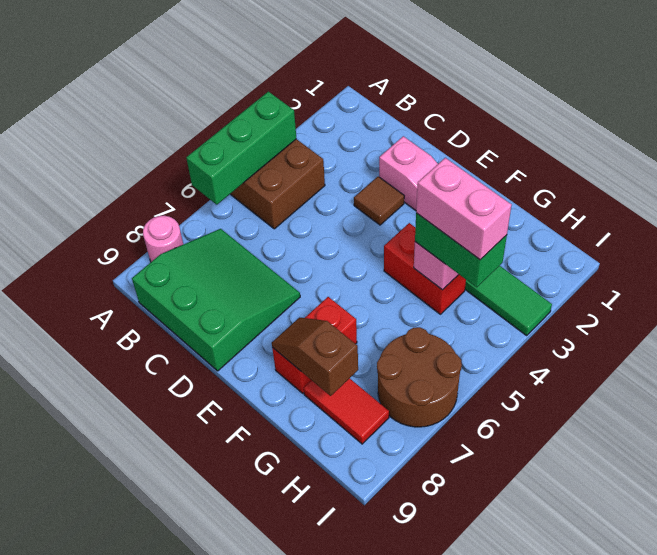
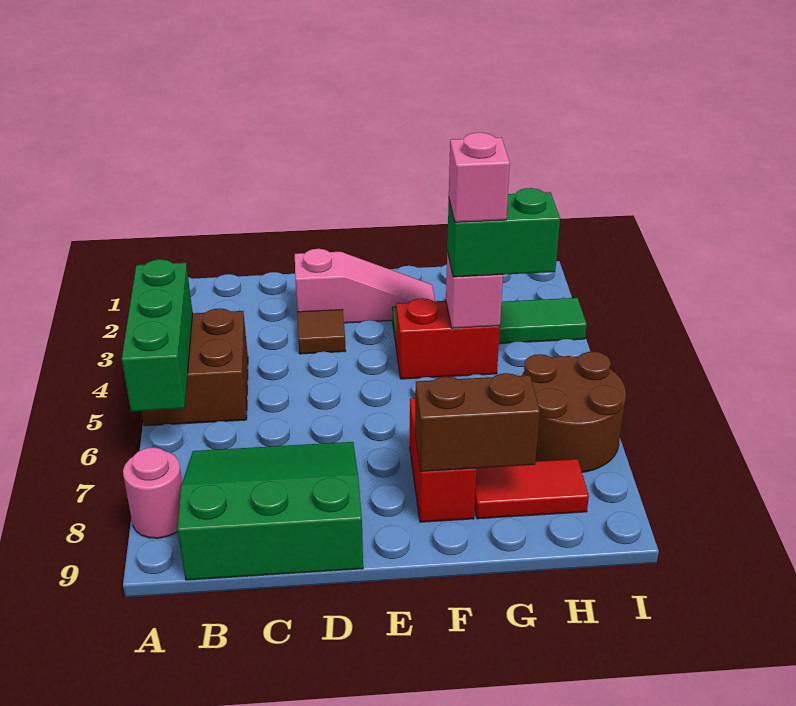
brown 1x2 slope [272,318,358,396] -> brown 1x2 brick [415,373,540,472]
pink 1x2 brick [416,158,512,260] -> pink 1x1 brick [449,133,510,222]

